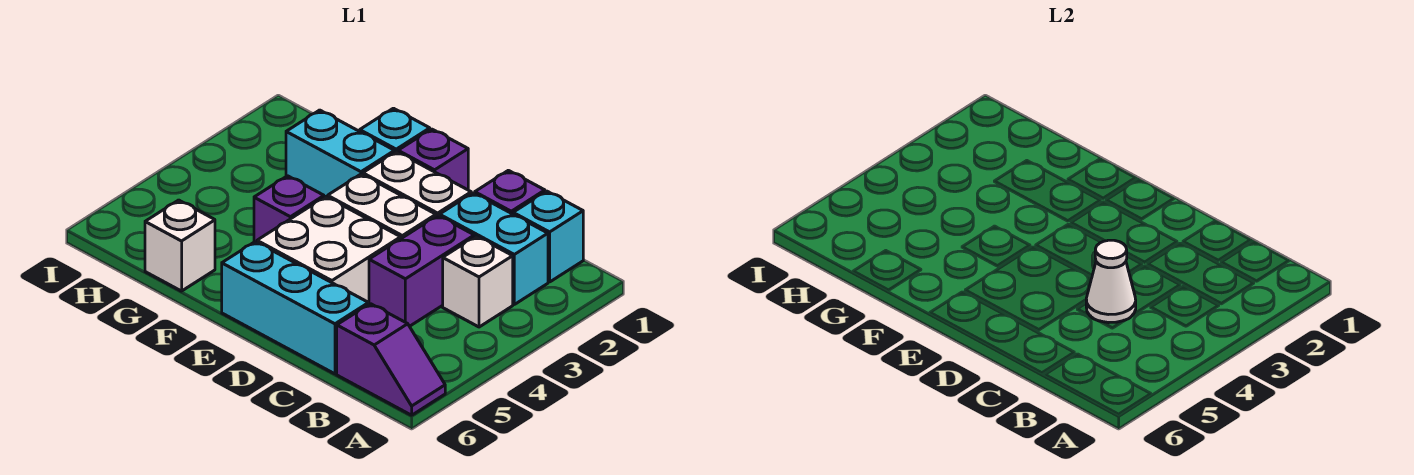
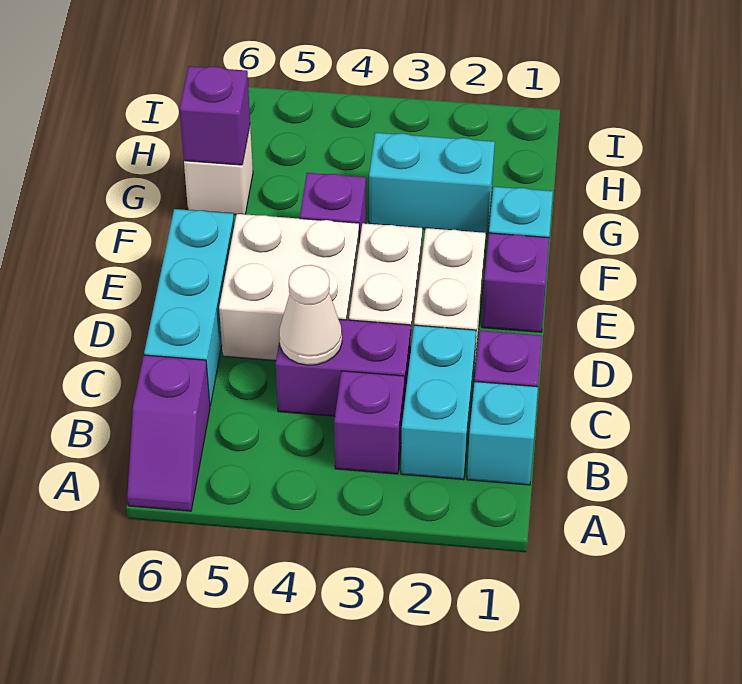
white 1x1 brick [443,236,513,327] -> purple 1x1 brick [334,371,405,474]
cyan 1x2 brick [286,110,395,197] -> cyan 1x2 brick turned to [369,133,495,234]
none -> purple 1x1 brick [179,66,250,165]

